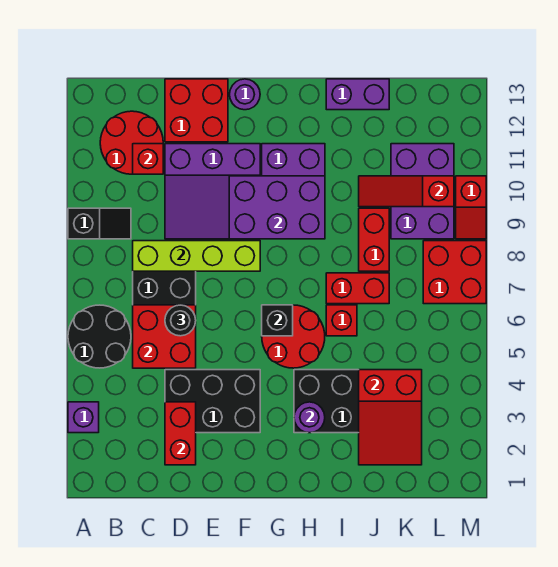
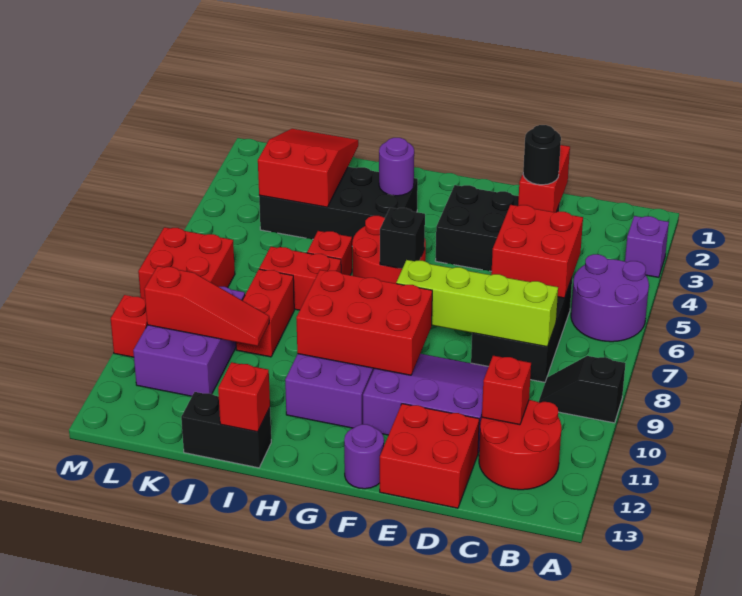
black 2x2 round brick [68,305,131,368] -> purple 2x2 round brick [571,254,649,342]
black 1x1 round brick [165,305,196,336] -> black 1x1 round brick moved to [523,125,561,185]
purple 2x3 brick [229,176,325,239] -> red 2x3 brick [296,270,432,375]
purple 1x2 brick [326,79,389,110] -> black 1x2 brick [181,392,271,468]
none -> red 1x1 brick [218,362,270,432]

